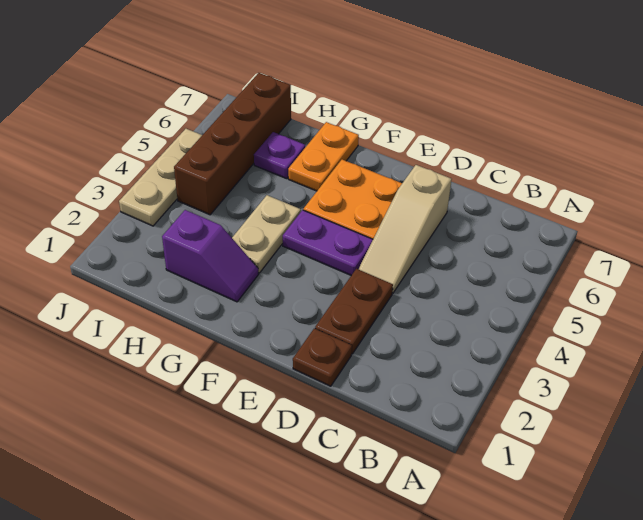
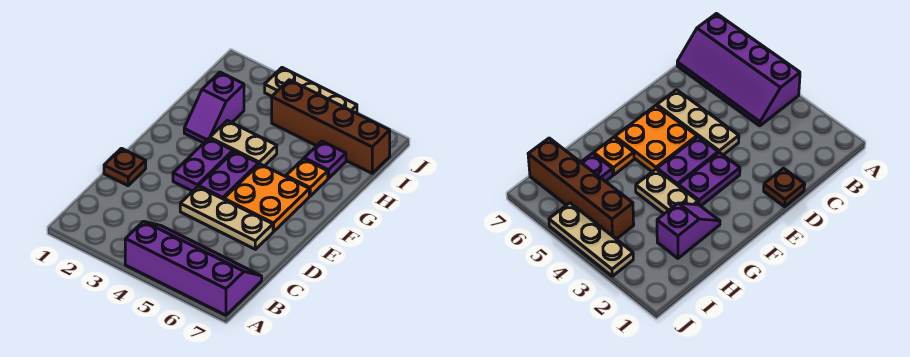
none -> purple 2x4 slope [125,221,262,315]
brown 1x2 plate [315,269,393,354] -> none
tan 1x3 slope [358,165,452,293] -> tan 1x3 plate [180,187,273,249]
none -> purple 1x2 plate [173,138,233,191]
orange 1x2 plate [288,122,359,191] -> orange 1x1 plate [286,159,328,196]

